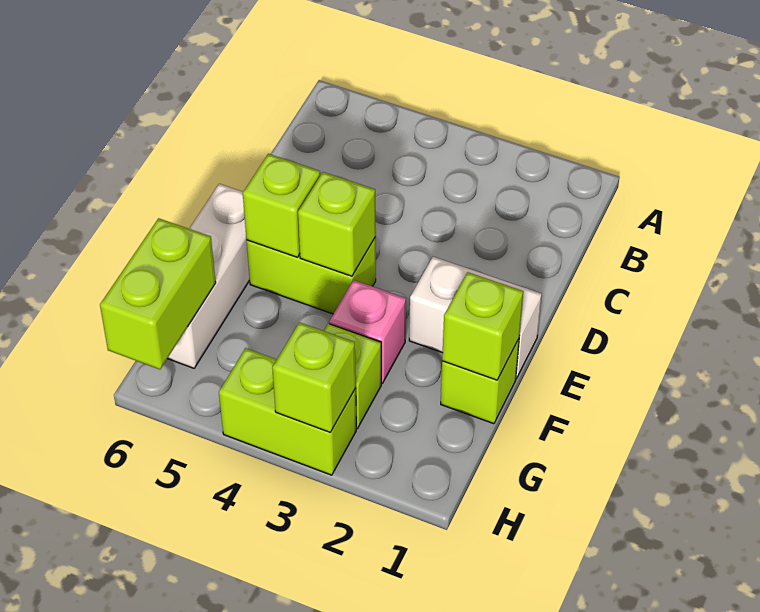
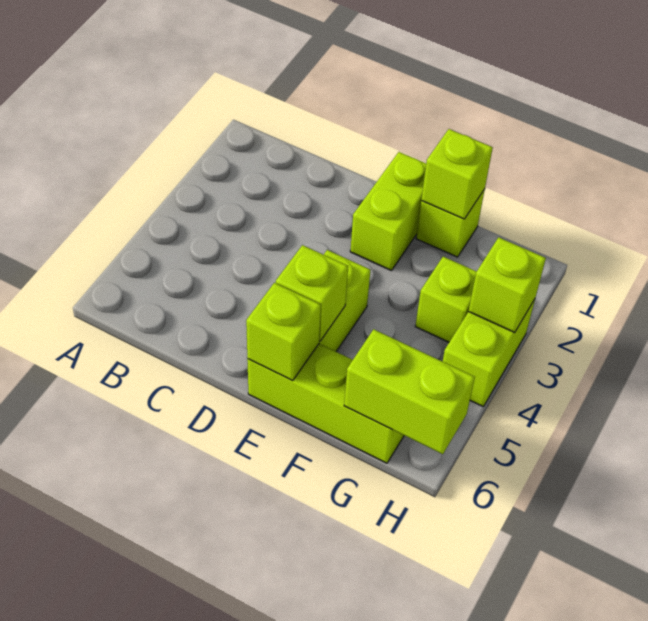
white 1x2 brick [409,257,542,379] -> lime 1x2 brick [350,152,426,271]
lime 1x1 brick [298,172,376,276] -> lime 1x1 brick moved to [246,283,321,381]
white 1x3 brick [167,184,250,368] -> lime 1x3 brick [247,344,404,463]
pink 1x1 brick [329,280,406,383] -> none

